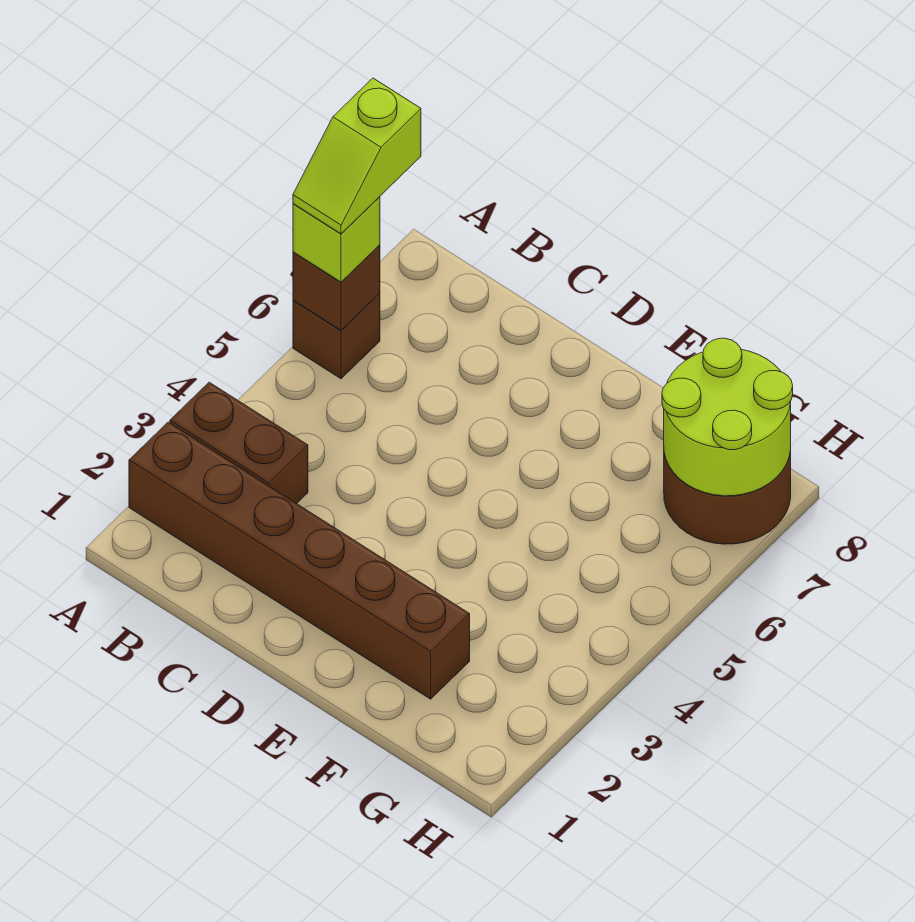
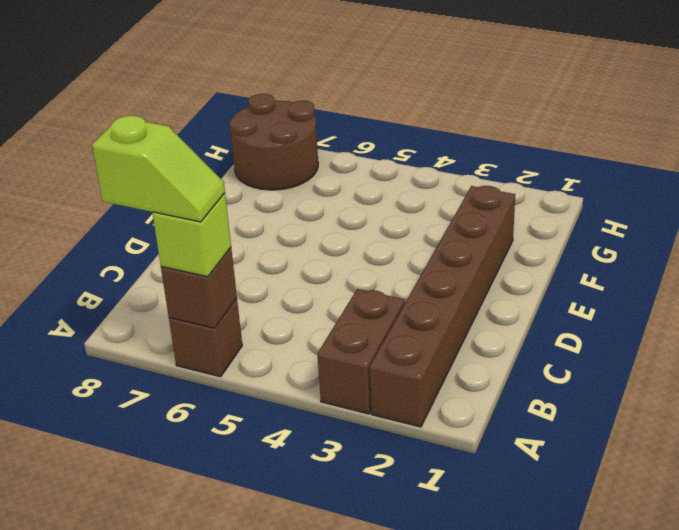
lime 2x2 round brick [662,338,793,496] -> none

